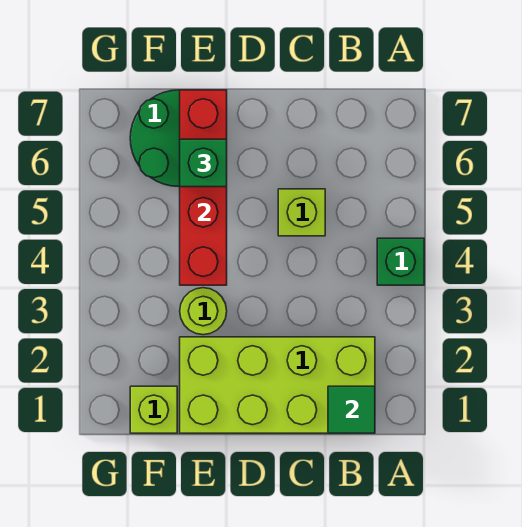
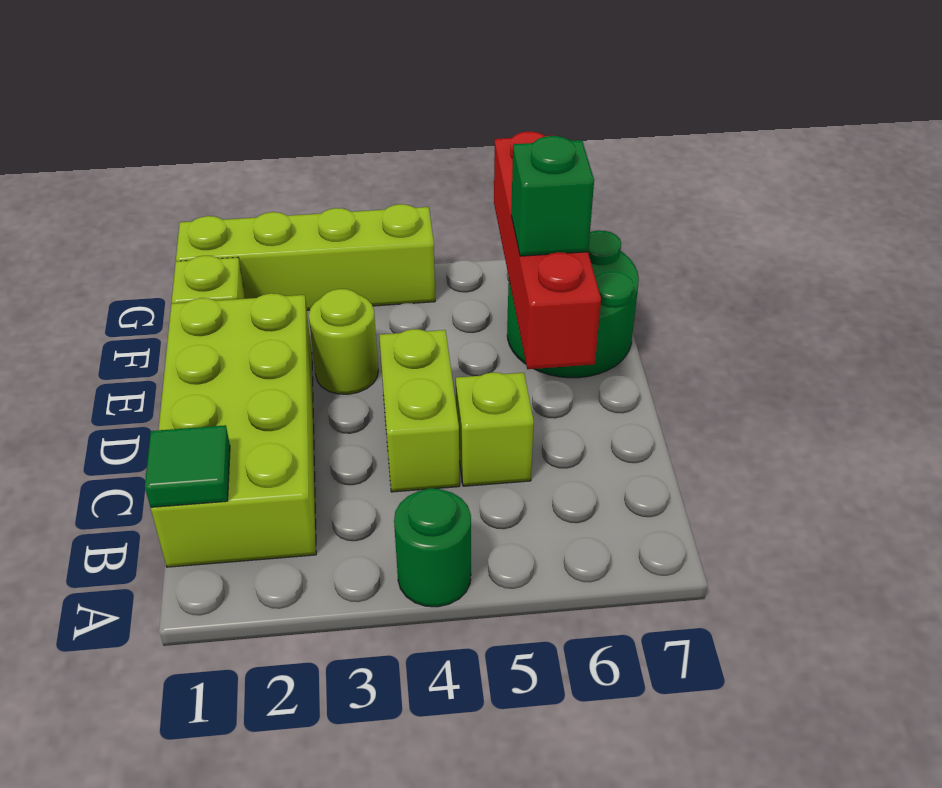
green 1x1 brick [377,238,424,285] -> green 1x1 round brick [394,488,471,607]
none -> lime 1x2 brick [379,329,460,492]
red 1x4 brick [180,90,227,285] -> red 1x4 brick turned to [494,132,601,369]
none -> lime 1x4 brick [176,204,435,310]

